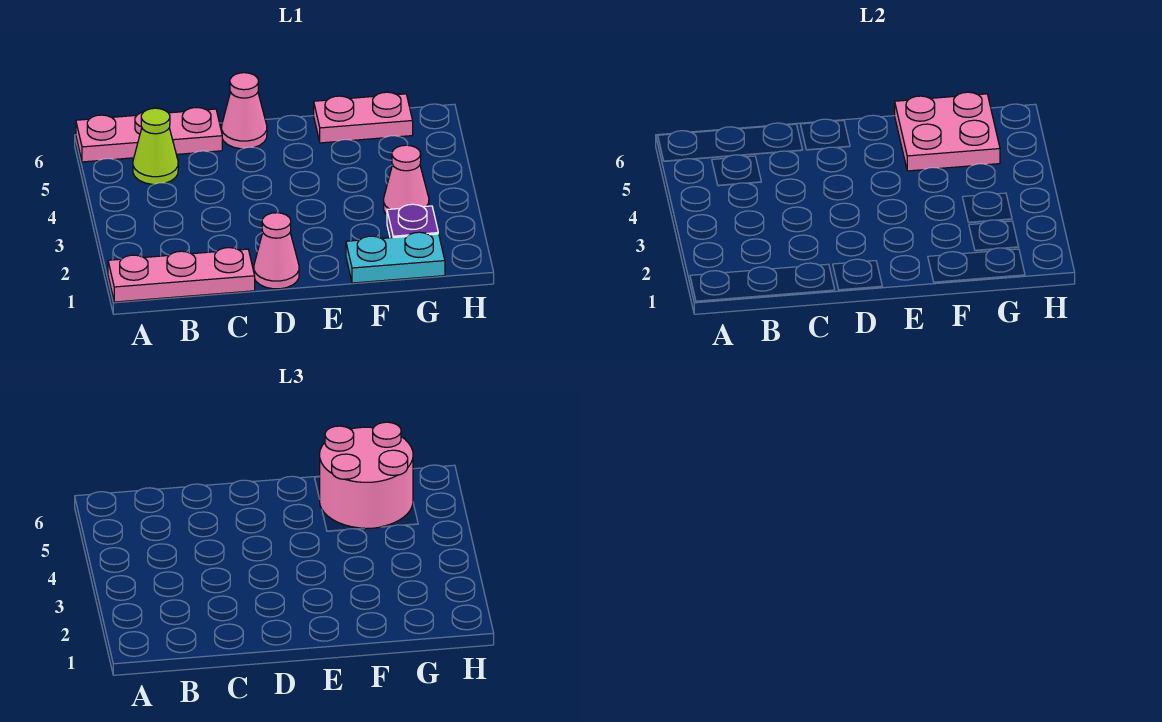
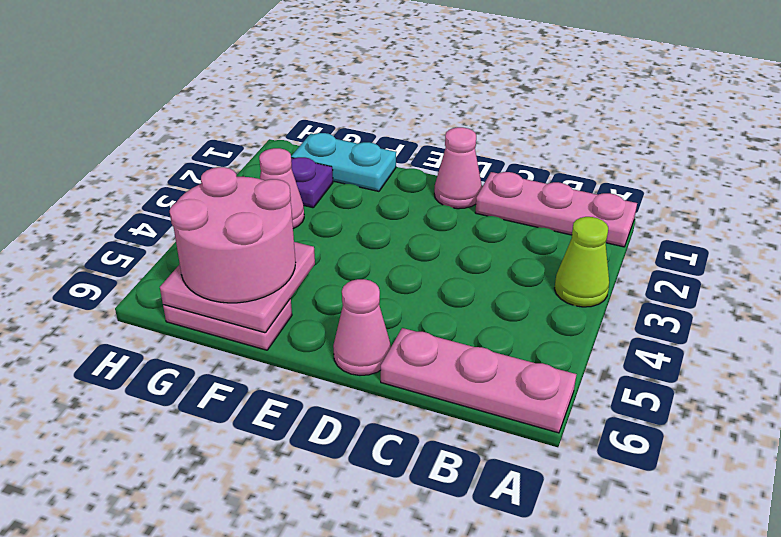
lime 1x1 cone [133,108,178,184] -> lime 1x1 cone moved to [554,217,609,307]

